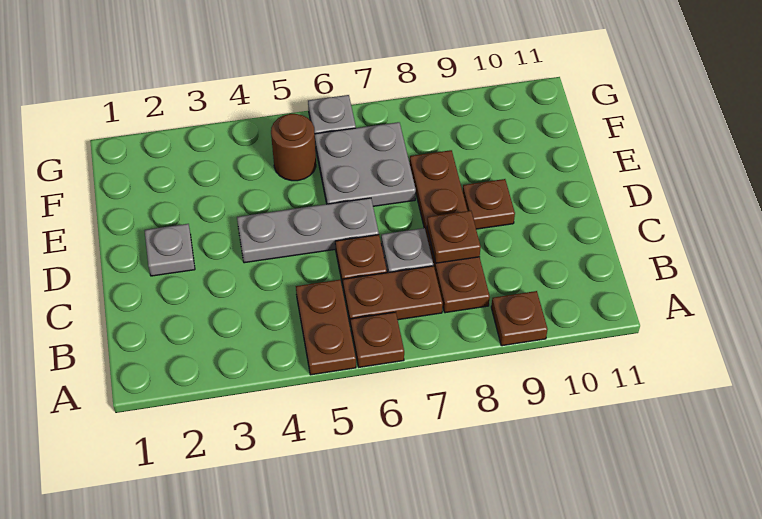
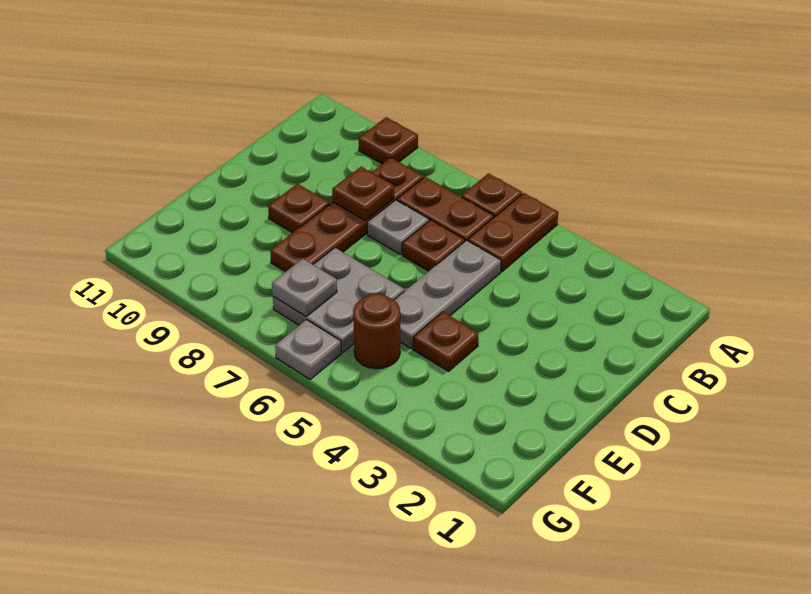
grey 1x1 plate [145,224,195,276] -> grey 1x1 plate moved to [272,259,337,316]
grey 1x3 plate [237,198,379,263] -> grey 1x3 plate turned to [394,240,501,348]
none -> brown 1x1 plate [413,312,478,371]

